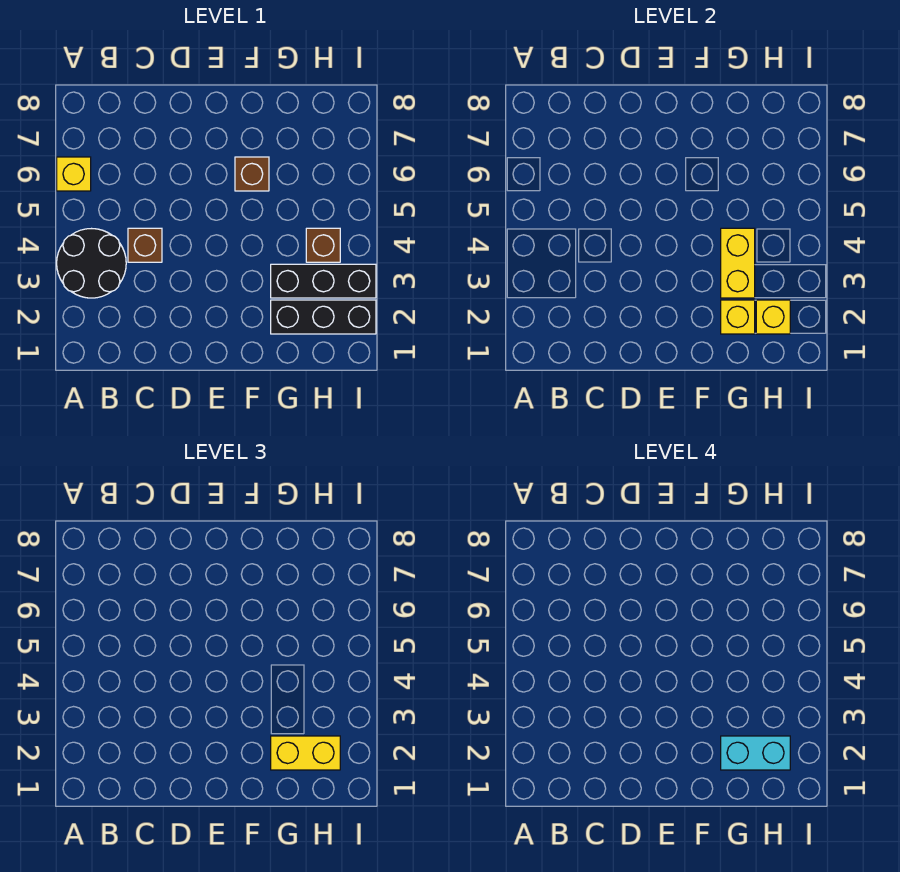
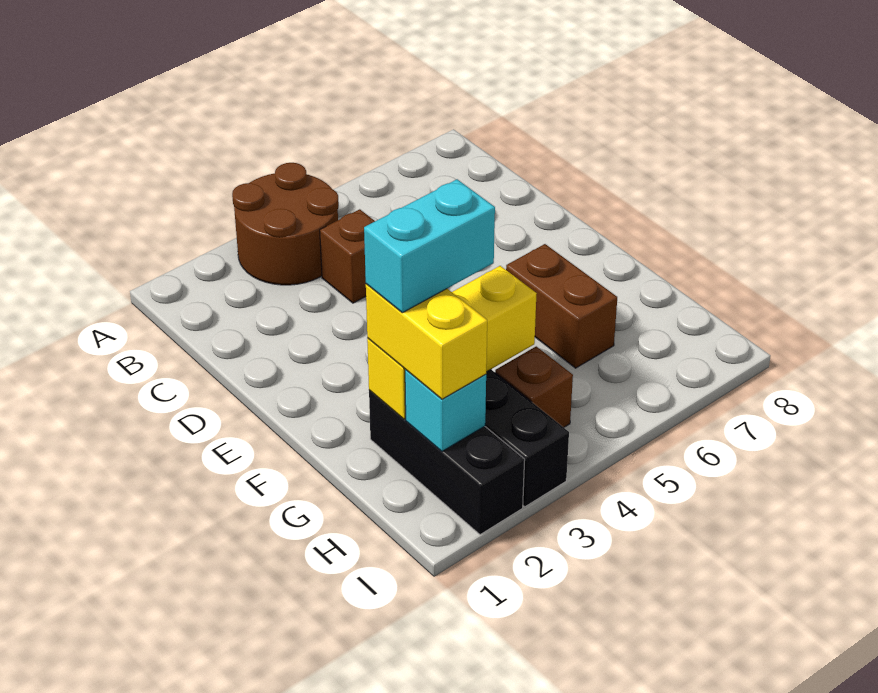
black 2x2 round brick [57,229,126,298] -> brown 2x2 round brick [232,163,339,285]
yellow 1x1 brick [57,157,91,191] -> none
brown 1x1 brick [235,157,269,191] -> brown 1x2 brick [506,244,617,368]
cyan 1x2 brick [721,736,790,770] -> cyan 1x2 brick turned to [364,179,495,313]
yellow 1x1 brick [756,300,790,334] -> cyan 1x1 brick [405,369,486,451]

